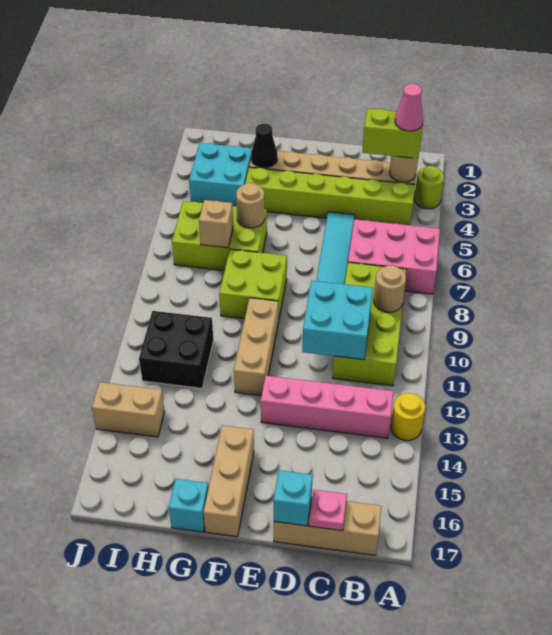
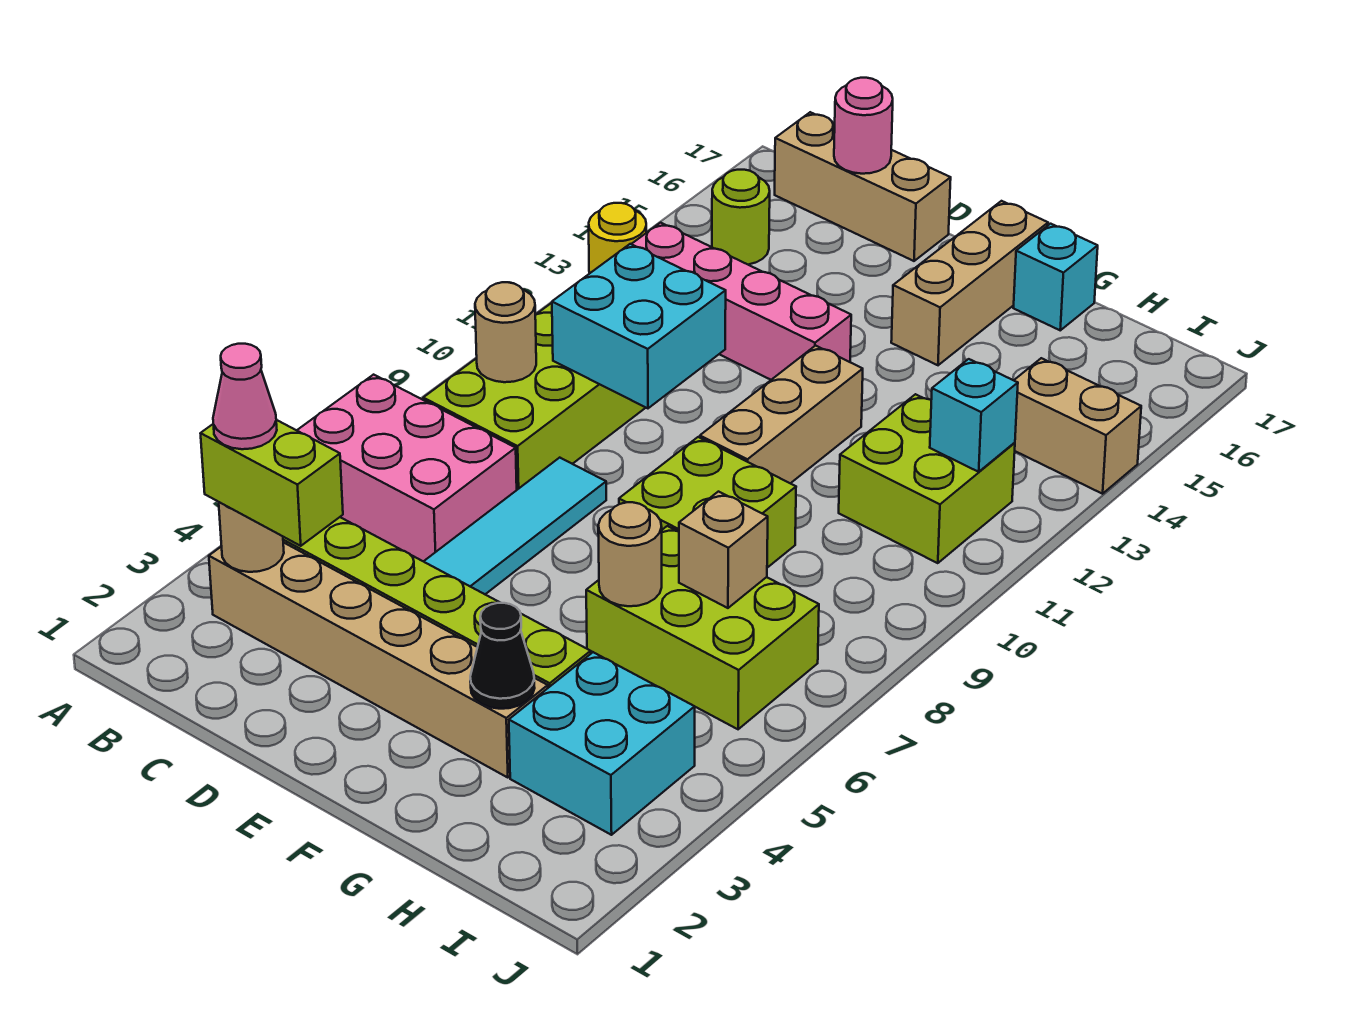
lime 1x1 round brick [414,166,444,209] -> lime 1x1 round brick moved to [712,170,770,265]
pink 1x1 plate [309,490,347,531] -> pink 1x1 round brick [834,78,893,174]
cyan 1x1 brick [273,470,313,526] -> cyan 1x1 brick moved to [930,359,1018,472]
black 2x2 brick [139,311,214,388] -> lime 2x2 brick [839,394,1015,563]

